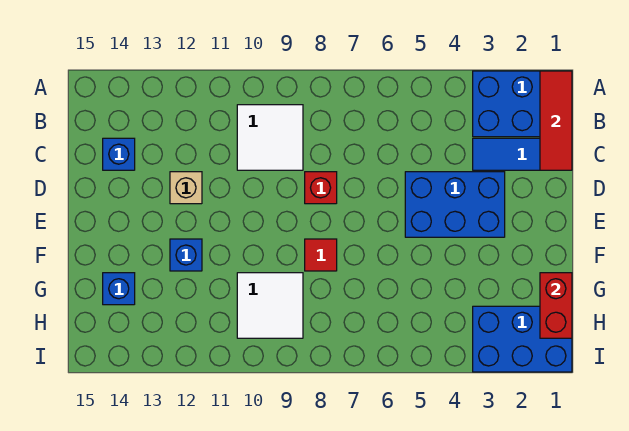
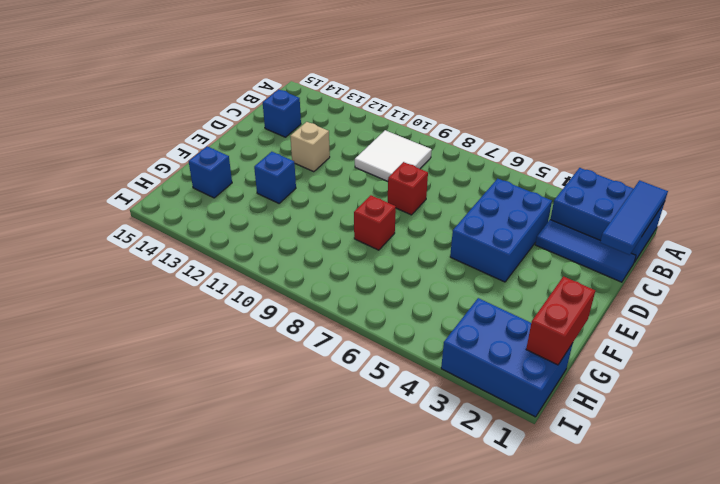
red 1x3 tile [540,71,572,170] -> blue 1x3 tile [600,180,668,255]
blue 2x3 brick [405,172,505,237] -> blue 2x3 brick turned to [450,179,552,282]
red 1x1 tile [305,239,337,271] -> red 1x1 brick [354,195,396,250]
white 2x2 tile [237,273,303,338] -> none

